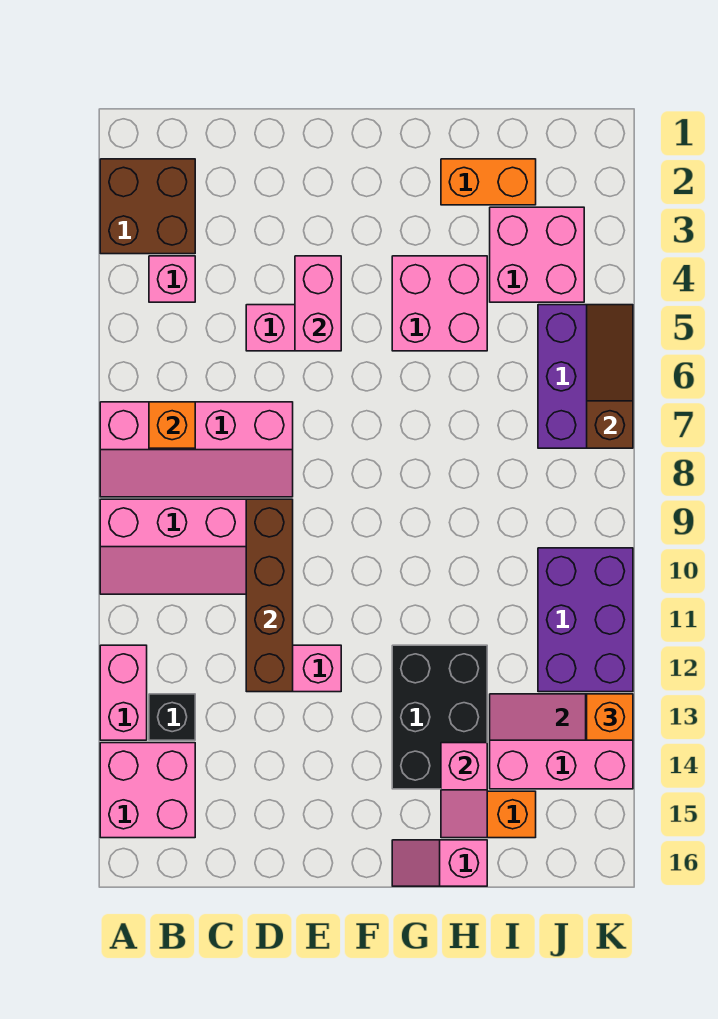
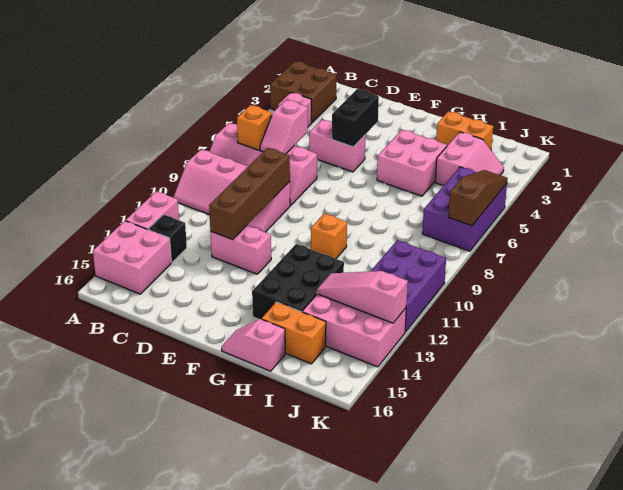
pink 1x2 brick [295,256,341,351] -> black 1x2 brick [332,89,379,147]
pink 1x2 slope [441,743,487,838] -> pink 1x2 slope moved to [260,100,308,154]
pink 2x2 brick [490,207,584,302] -> pink 2x2 slope [435,132,504,186]
orange 1x1 brick [587,694,633,740] -> orange 1x1 brick moved to [311,213,347,259]

